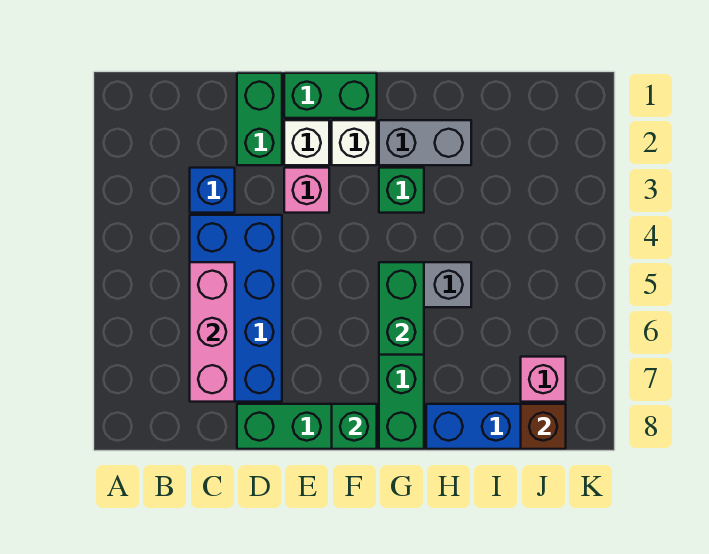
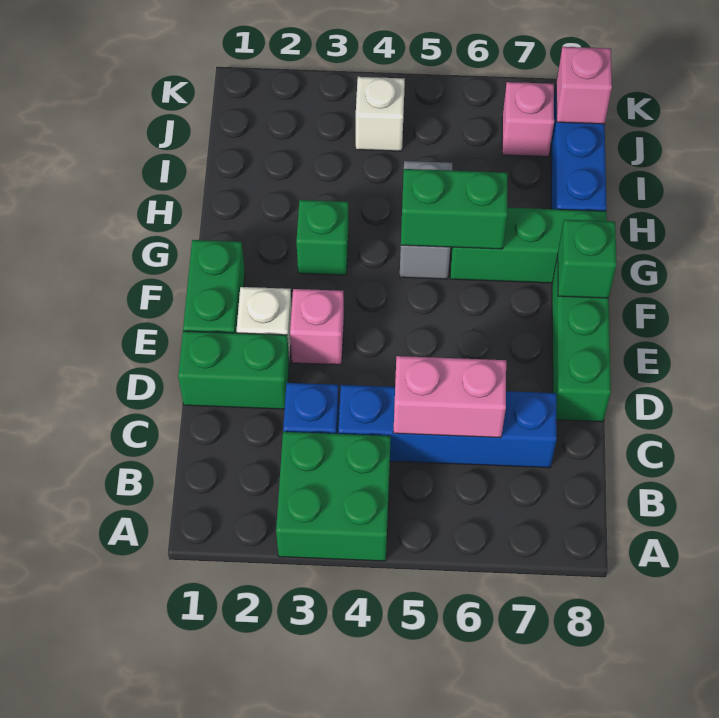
none -> green 2x2 brick [276,432,391,561]
blue 2x4 brick [190,215,282,402] -> blue 1x4 brick [338,385,557,468]
pink 1x3 brick [190,262,235,402] -> pink 1x2 brick [393,356,506,438]
white 1x1 brick [332,120,377,165] -> white 1x1 brick moved to [356,77,405,151]
grey 1x2 brick [379,120,471,165] -> none
brown 1x1 brick [521,404,566,449] -> pink 1x1 brick [556,47,612,124]

